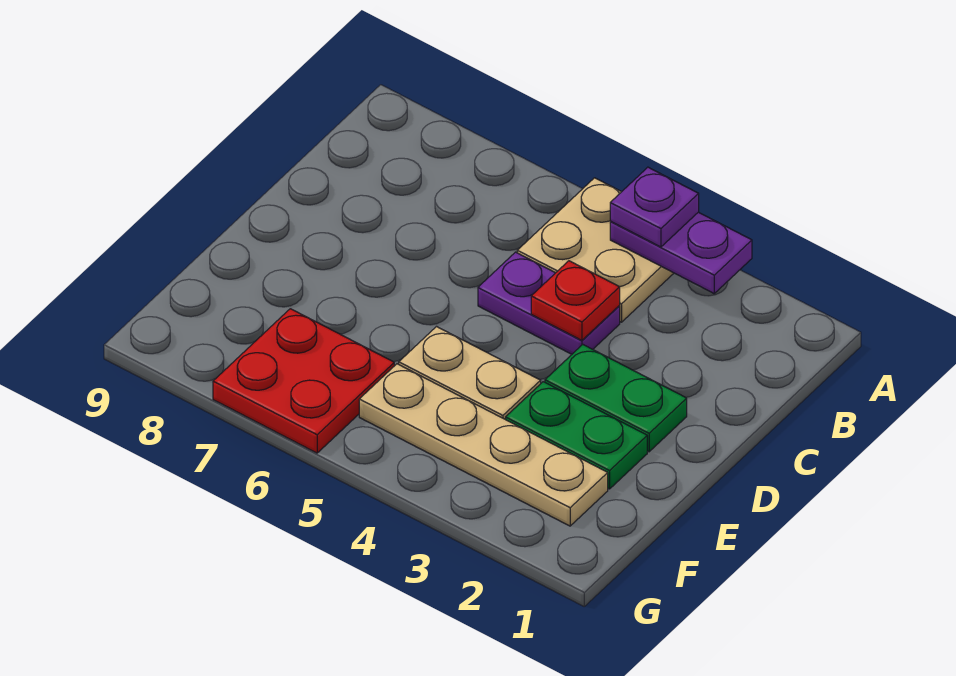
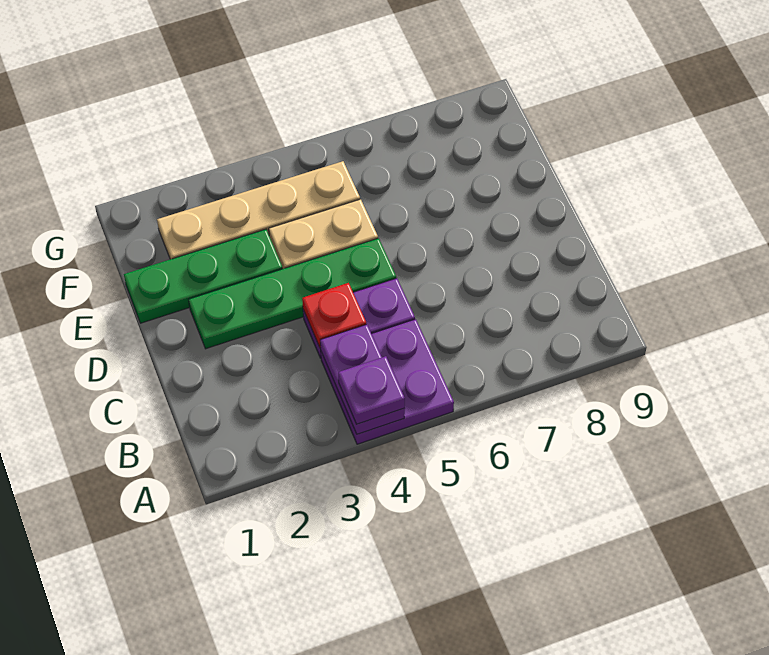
purple 1x2 plate [610,212,752,293] -> purple 1x2 plate turned to [320,324,405,434]
tan 2x2 plate [517,178,674,322] -> purple 2x2 plate [321,319,454,444]
green 1x2 plate [545,344,687,452] -> green 1x4 plate [188,238,396,349]
green 1x2 plate [506,382,647,489] -> green 1x3 plate [124,229,283,323]
red 2x2 plate [213,309,394,453] -> none

